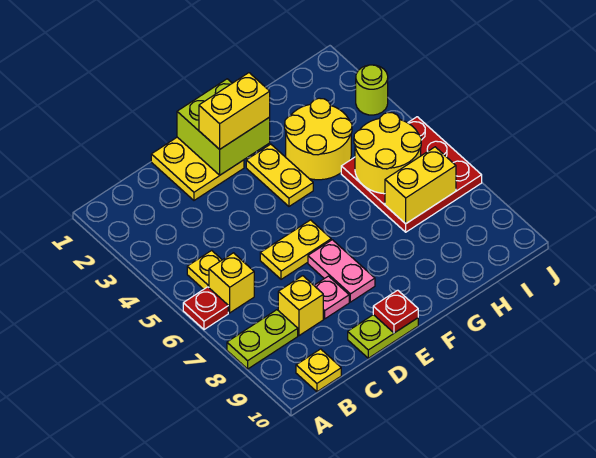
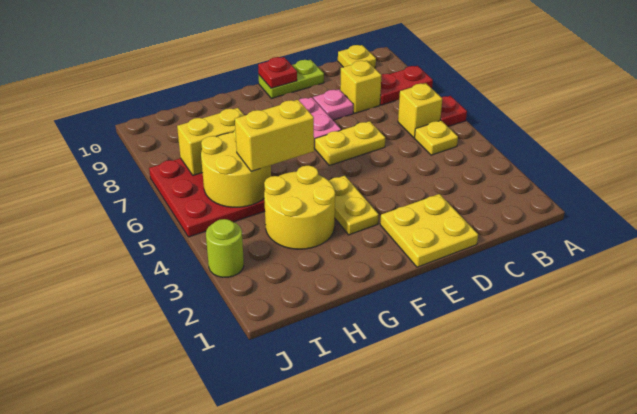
lime 1x2 plate [227,310,298,369] -> red 1x2 plate [380,66,433,105]
lime 2x2 brick [177,79,270,175] -> none
yellow 1x2 brick [199,73,270,149] -> yellow 1x2 brick moved to [235,100,314,172]

